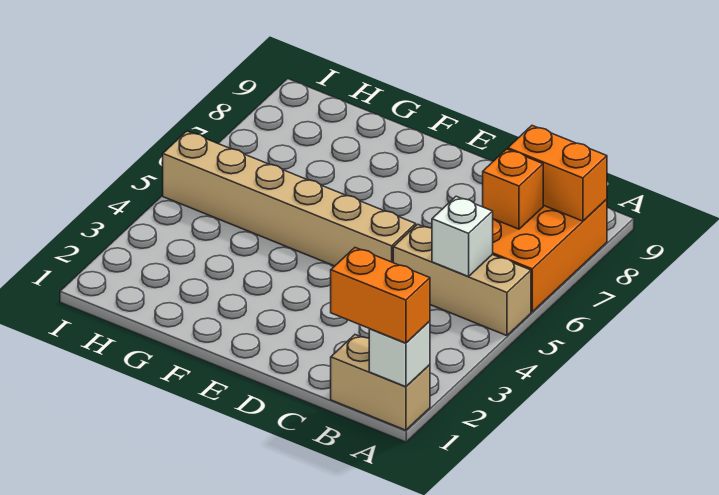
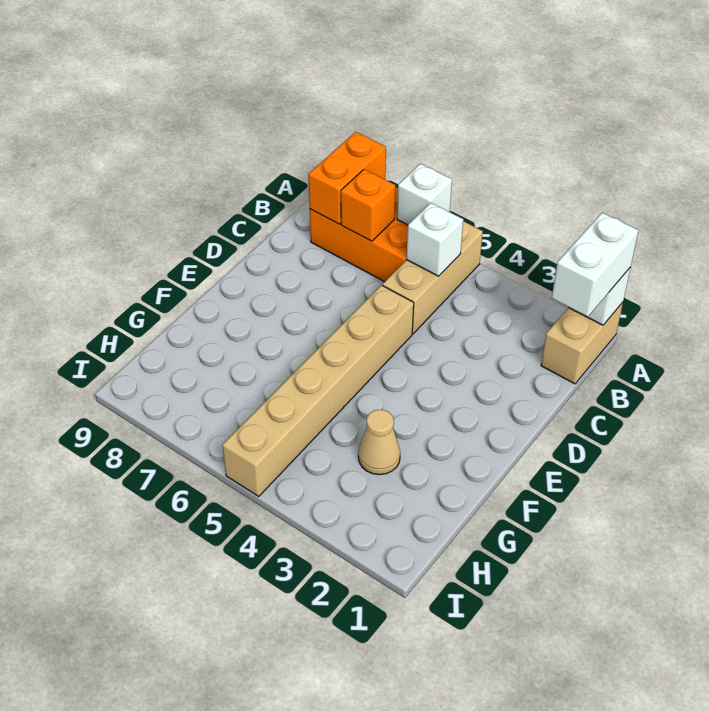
orange 1x2 brick [331,248,430,343] -> white 1x2 brick [552,213,638,317]
none -> white 1x1 brick [397,164,452,225]
none -> tan 1x1 cone [358,409,400,475]

